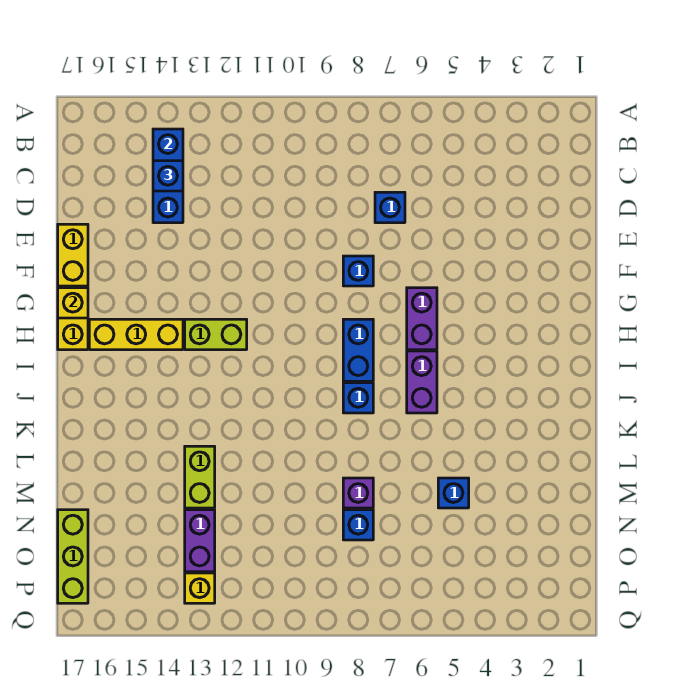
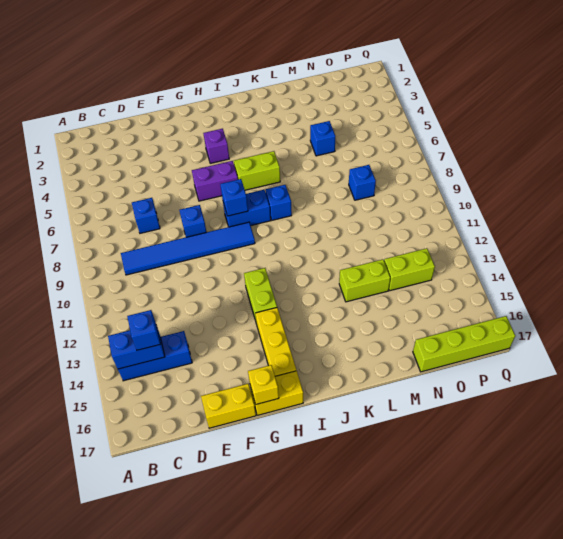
none -> blue 1x6 tile [121,222,255,275]
none -> blue 1x1 brick [220,179,248,216]
purple 1x2 brick [407,351,437,413] -> lime 1x2 brick [234,151,280,190]
purple 1x1 brick [343,478,373,508] -> purple 1x1 brick moved to [203,129,229,163]
purple 1x2 brick [185,510,215,572] -> lime 1x2 brick [384,248,435,291]
lime 1x3 brick [58,510,88,603] -> lime 1x4 brick [413,316,515,372]
yellow 1x1 brick [185,573,215,603] -> none

